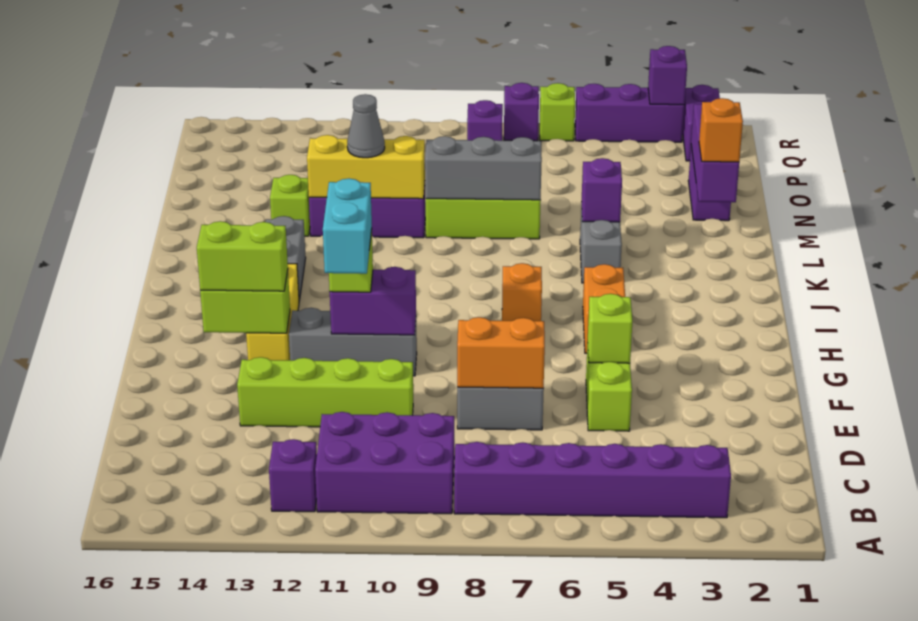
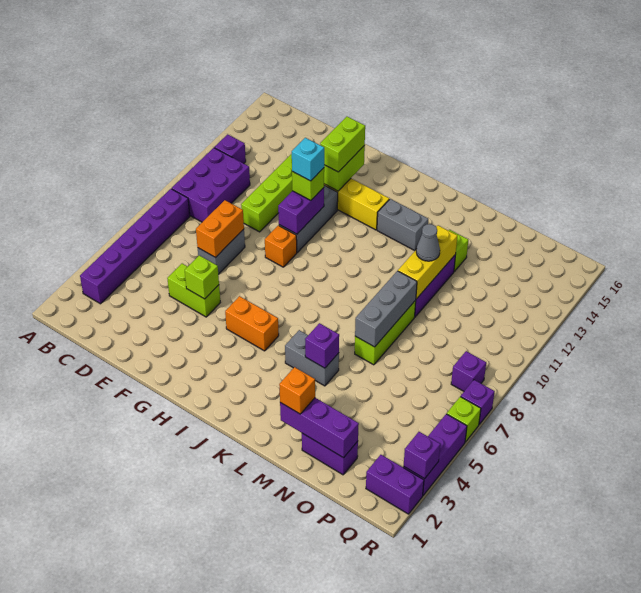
cyan 1x2 brick [323,179,372,274] -> cyan 1x1 brick [292,138,324,181]
orange 1x1 brick [502,263,542,321] -> orange 1x1 brick moved to [265,225,297,267]

